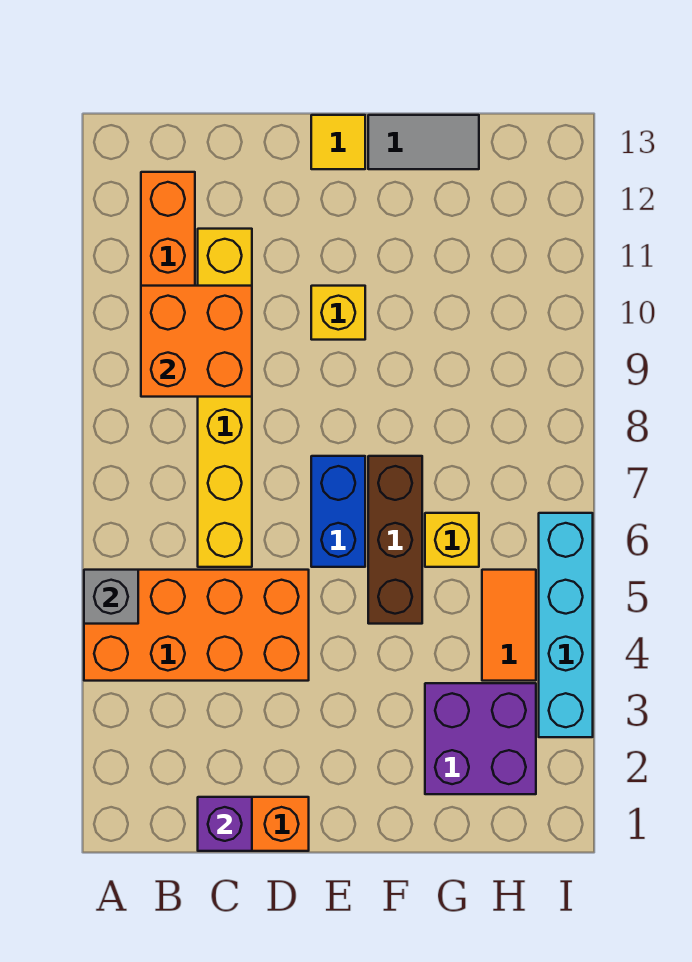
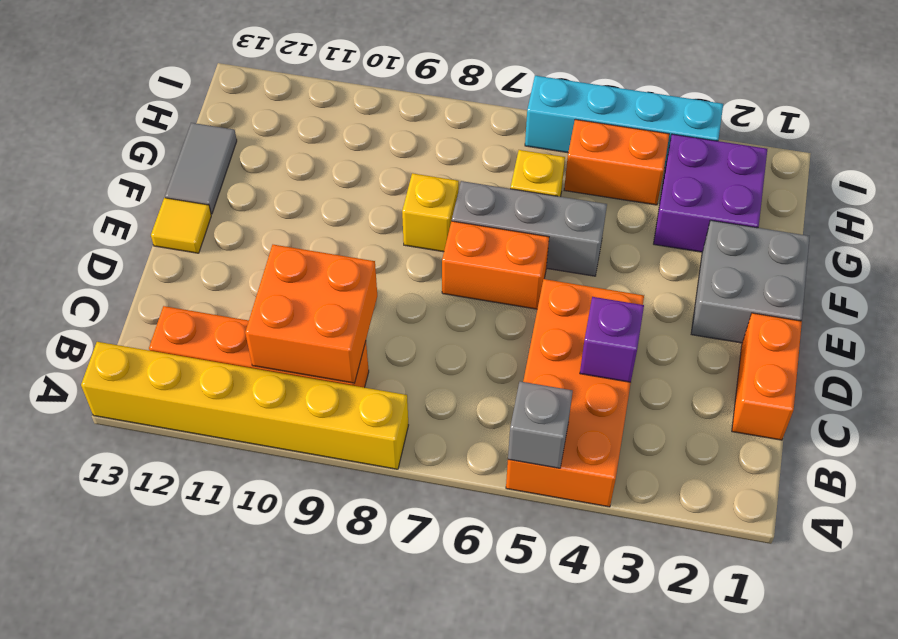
purple 1x1 brick [198,797,252,851] -> purple 1x1 brick moved to [580,297,644,382]
yellow 1x6 brick [198,229,252,567] -> yellow 1x6 brick moved to [81,342,408,469]
none -> grey 2x2 brick [691,220,810,343]
blue 1x2 brick [311,456,365,567] -> orange 1x2 brick [442,221,549,309]
yellow 1x1 brick [311,286,365,340] -> yellow 1x1 brick moved to [402,173,459,252]
brown 1x3 brick [368,456,422,624] -> grey 1x3 brick [452,181,607,276]
orange 1x2 tile [482,570,536,681] -> orange 1x2 brick [564,119,669,205]

